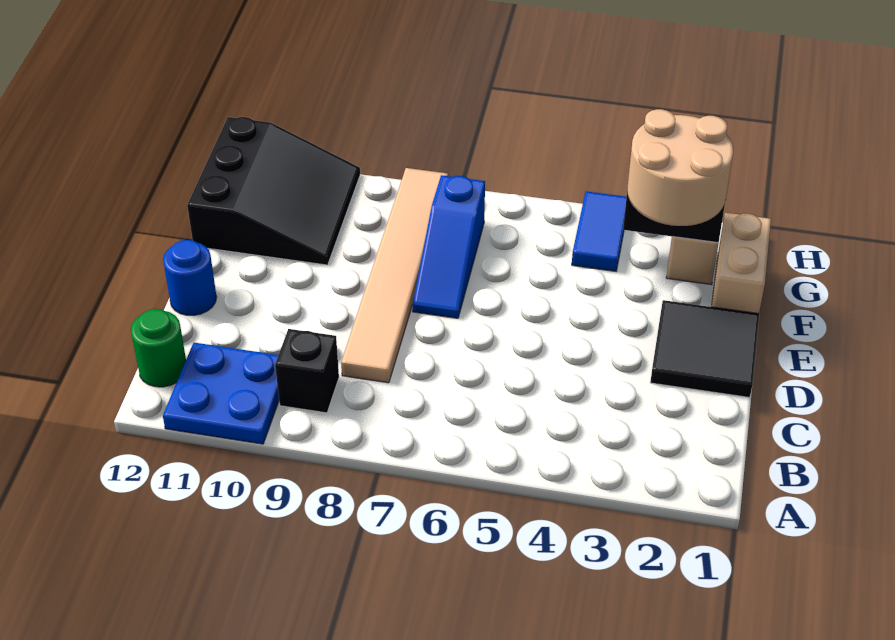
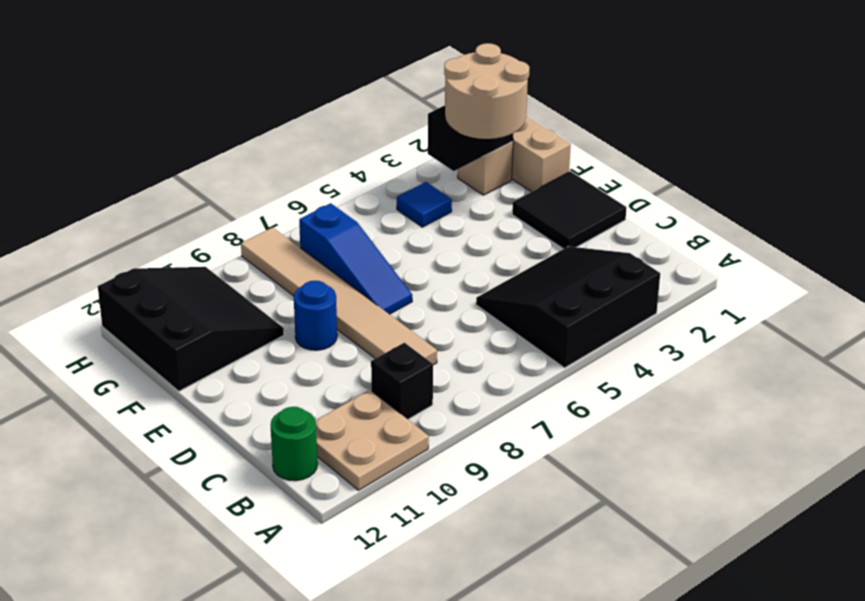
none -> black 3x3 slope [476,246,660,368]
blue 2x2 plate [163,343,279,444] -> tan 2x2 plate [315,390,429,490]
blue 1x1 round brick [163,240,217,315] -> blue 1x1 round brick moved to [294,281,337,350]
blue 1x2 tile [572,191,626,271] -> blue 1x1 tile [397,182,452,227]

